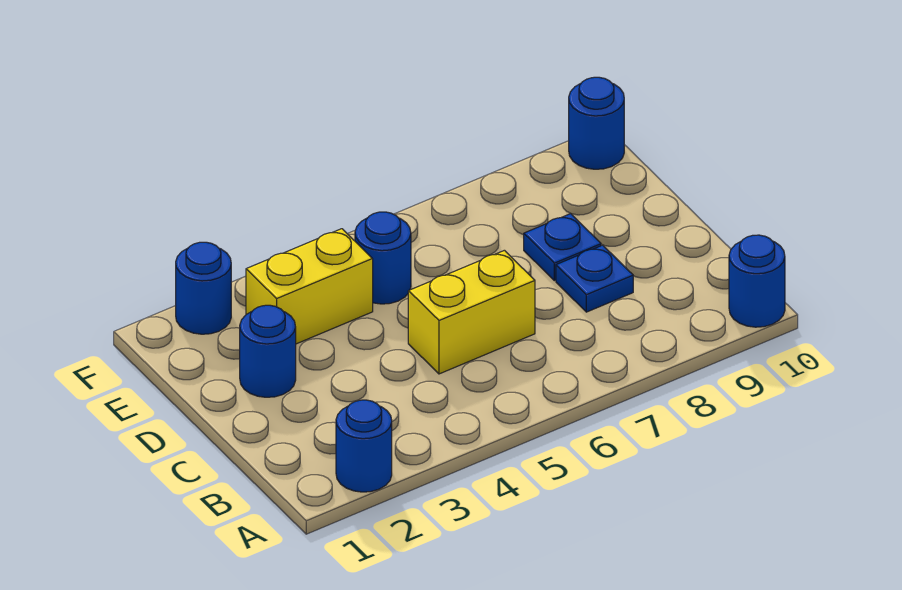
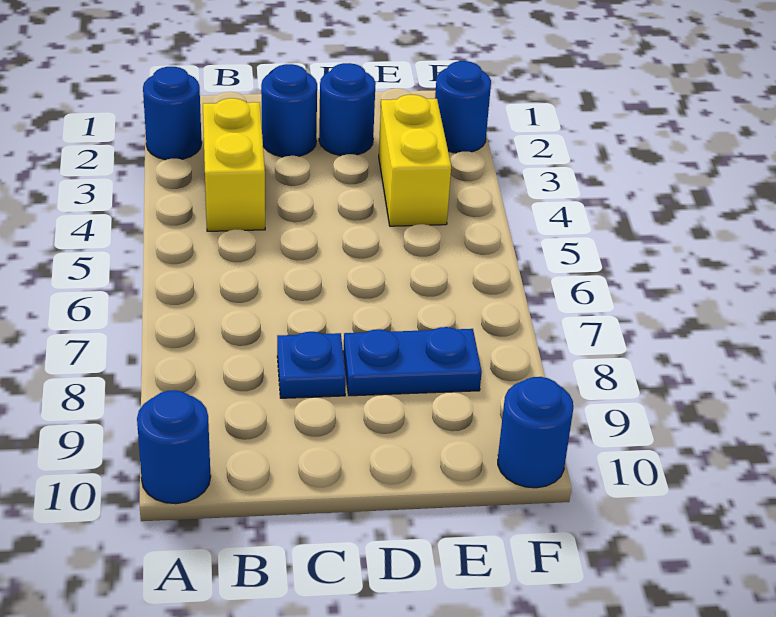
yellow 1x2 brick [408,250,535,374] -> yellow 1x2 brick moved to [203,98,265,231]
blue 1x1 plate [524,214,601,281] -> blue 1x2 plate [343,327,482,396]
blue 1x1 round brick [355,212,411,304] -> blue 1x1 round brick moved to [261,64,317,157]

